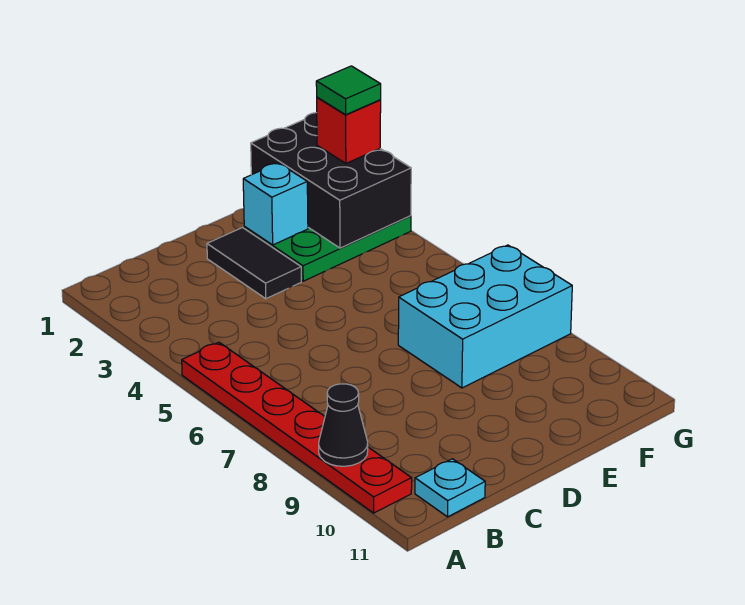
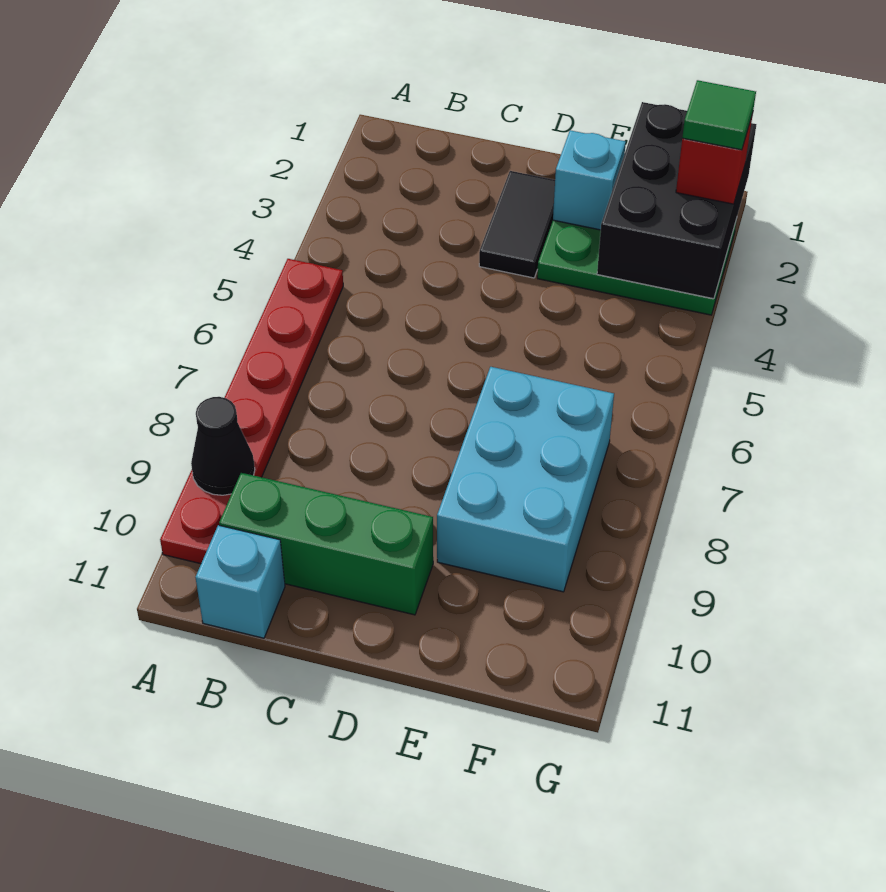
none -> green 1x3 brick [219,473,433,615]
cyan 1x1 plate [415,459,485,517] -> cyan 1x1 brick [195,525,285,638]
cyan 2x3 brick [398,245,572,388] -> cyan 2x3 brick turned to [437,367,614,592]

